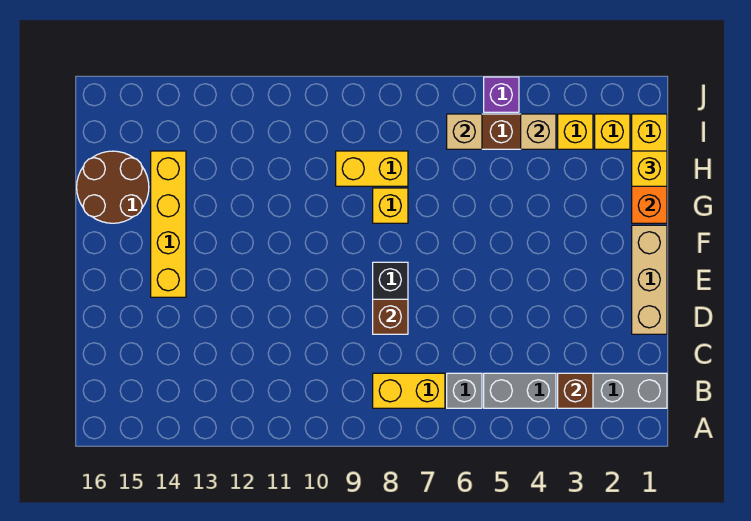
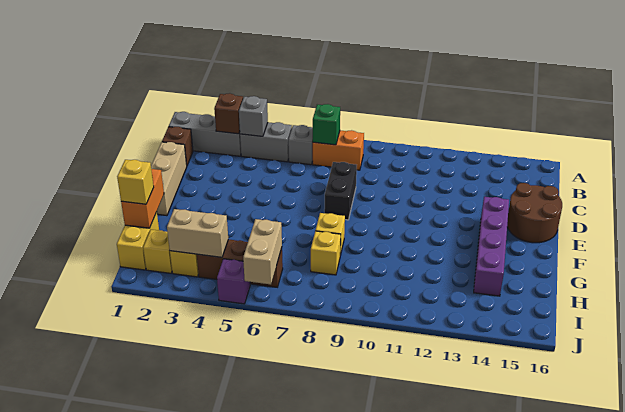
none -> grey 1x1 brick [239,96,268,136]
yellow 1x2 brick [373,373,445,408] -> orange 1x2 brick [313,130,364,170]
none -> green 1x1 brick [313,104,340,145]
brown 1x1 brick [373,299,408,334] -> brown 1x1 brick moved to [162,127,193,165]
yellow 1x4 brick [151,151,186,297] -> purple 1x4 brick [474,197,509,296]
brown 2x2 round brick [77,151,149,223] -> brown 2x2 round brick moved to [507,183,562,243]
yellow 1x2 brick [336,151,408,186] -> yellow 1x1 brick [311,231,341,275]
tan 1x1 brick [521,114,556,149] -> tan 1x2 brick [167,209,228,257]
tan 1x1 brick [447,114,482,149] -> tan 1x2 brick [243,219,282,284]

